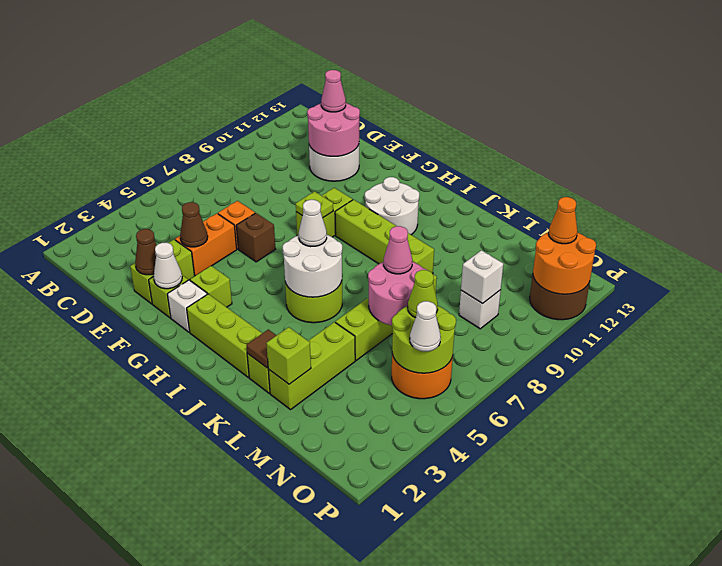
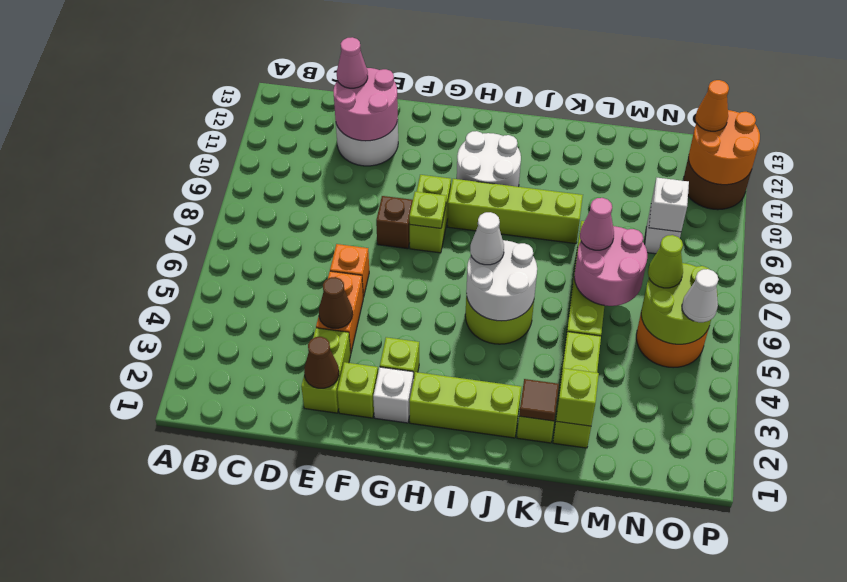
white 1x1 cone [154,243,182,289] -> none
brown 1x1 brick [236,213,275,262] -> brown 1x1 brick moved to [376,196,413,249]

